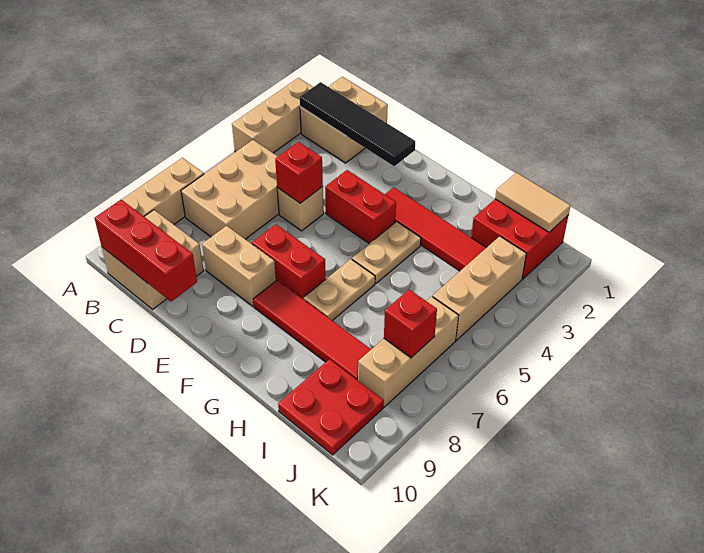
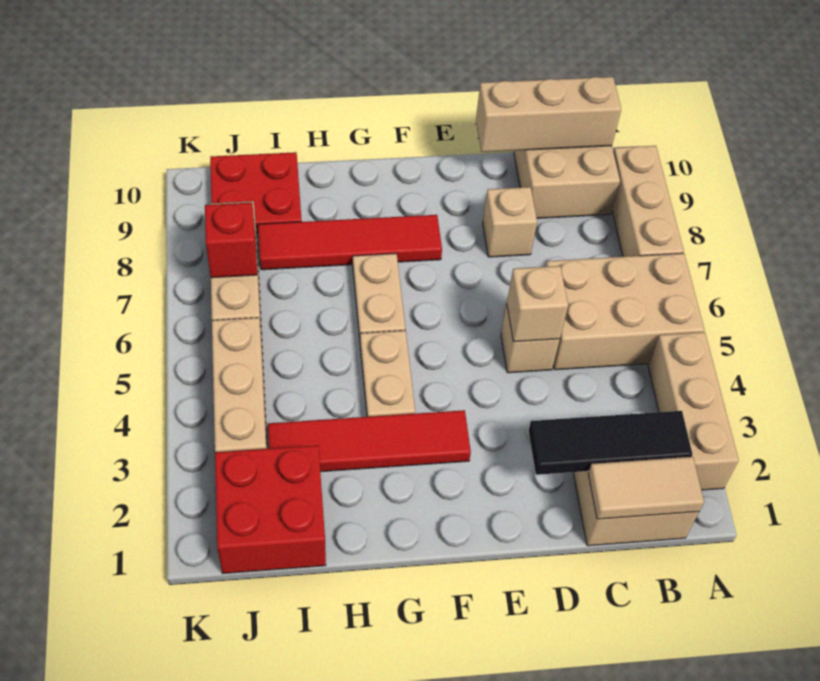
black 1x4 tile [300,82,415,166] -> black 1x3 tile [528,411,692,475]
tan 2x3 brick [181,140,279,239] -> tan 2x3 brick turned to [546,253,704,370]
red 1x3 brick [94,200,197,302] -> tan 1x3 brick [476,77,621,152]
red 1x1 brick [275,142,323,203] -> tan 1x1 brick [507,266,568,342]
tan 1x2 brick [202,226,276,306] -> tan 1x1 brick [483,187,537,257]
red 1x2 brick [325,170,396,243] -> none
red 1x2 brick [252,224,326,299] -> none
tan 1x2 tile [495,173,570,232] -> tan 1x2 tile moved to [588,457,704,519]

